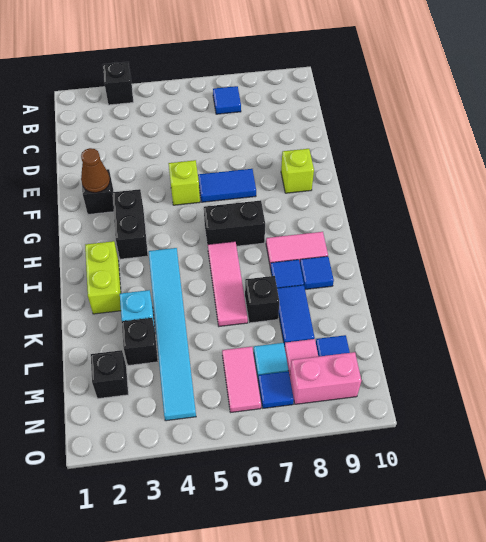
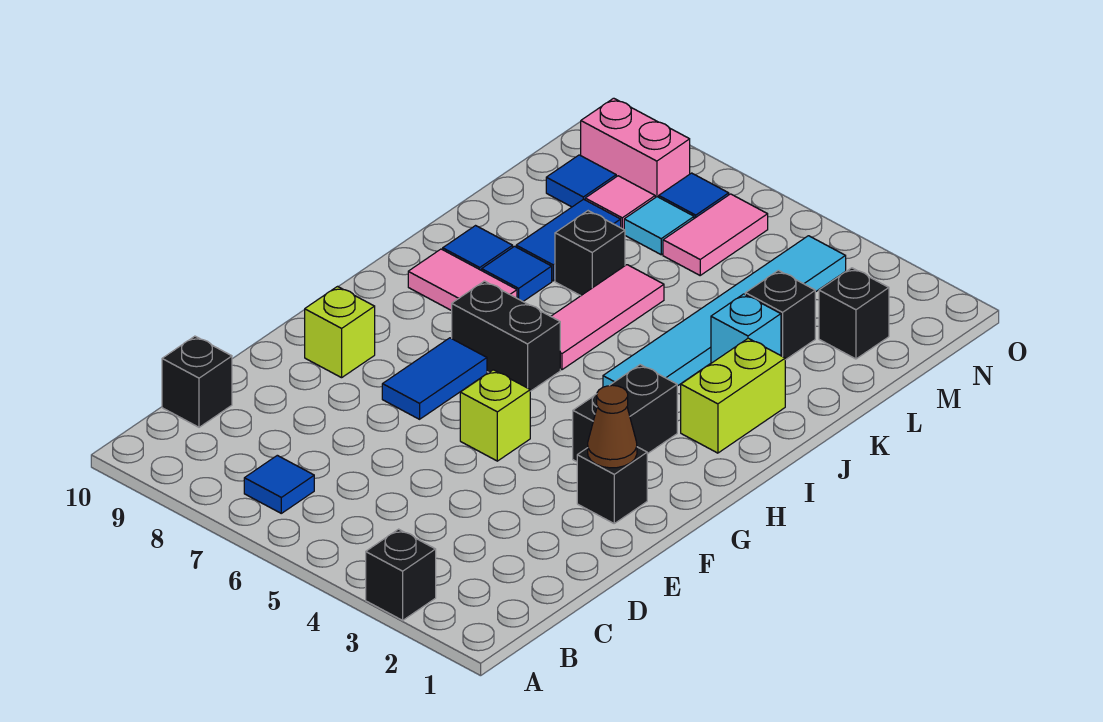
none -> black 1x1 brick [162,336,232,427]
blue 1x2 tile [198,169,256,202] -> blue 1x2 tile turned to [382,338,487,419]

